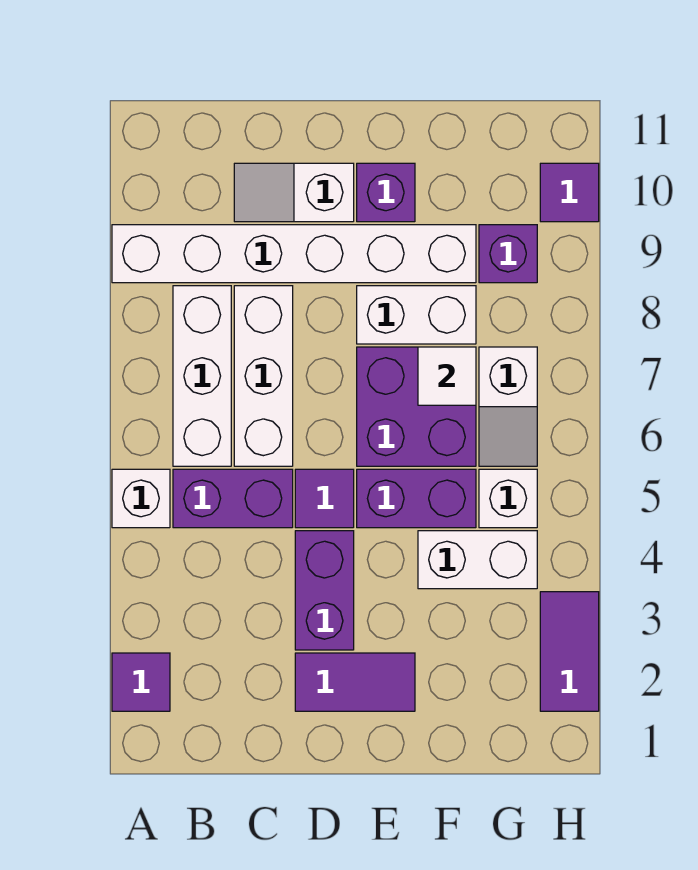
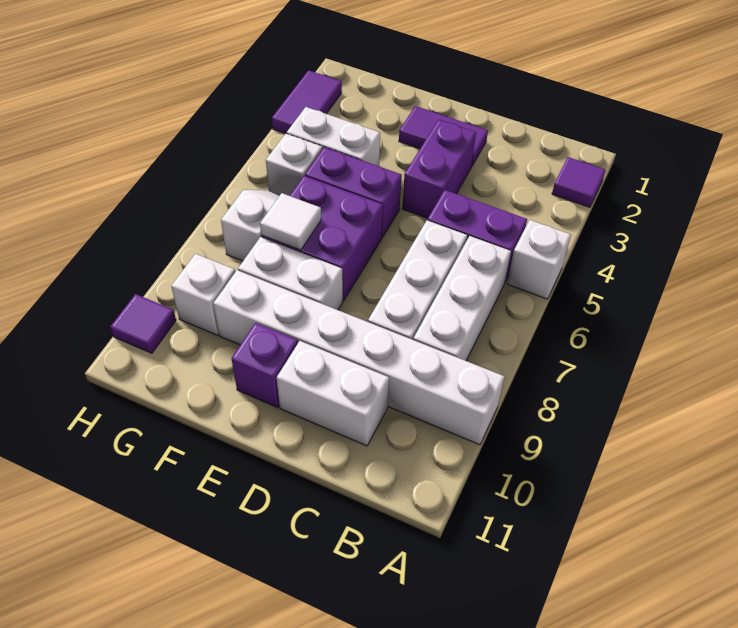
white 1x2 slope [234,163,354,222] -> white 1x2 brick [277,341,389,446]
purple 1x1 tile [295,469,354,528] -> none
purple 1x1 brick [479,225,537,283] -> white 1x1 brick [171,254,235,335]

